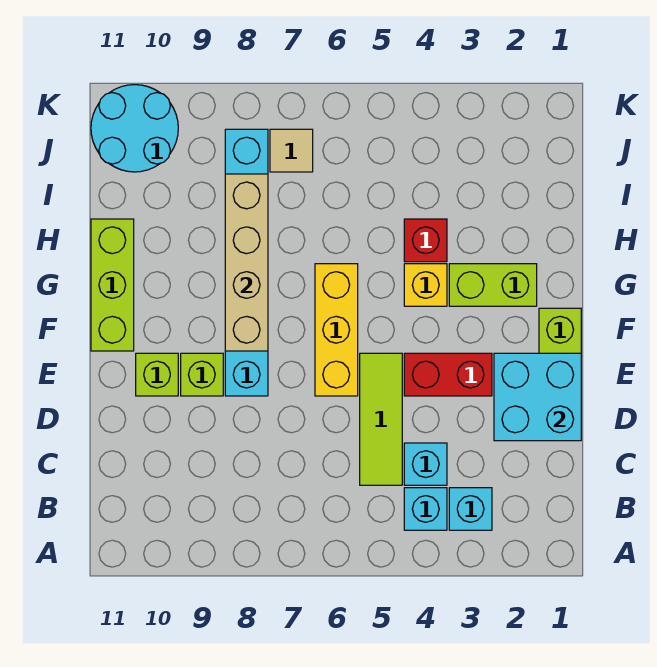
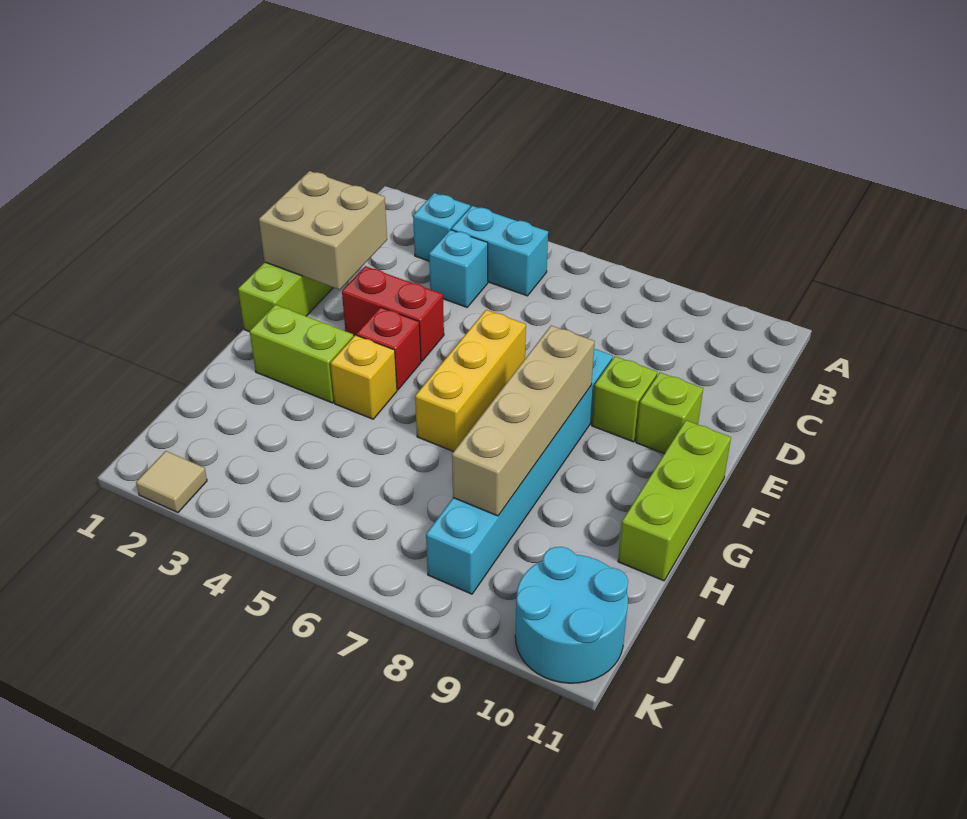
cyan 1x1 brick [404,488,447,530] -> cyan 1x2 brick [451,206,548,296]
lime 1x3 tile [360,353,402,485] -> none
cyan 2x2 brick [494,353,581,441] -> tan 2x2 brick [259,171,387,290]
red 1x1 brick [404,219,447,262] -> red 1x1 brick moved to [357,307,421,390]
tan 1x1 tile [270,129,313,172] -> tan 1x1 tile moved to [136,451,207,512]

